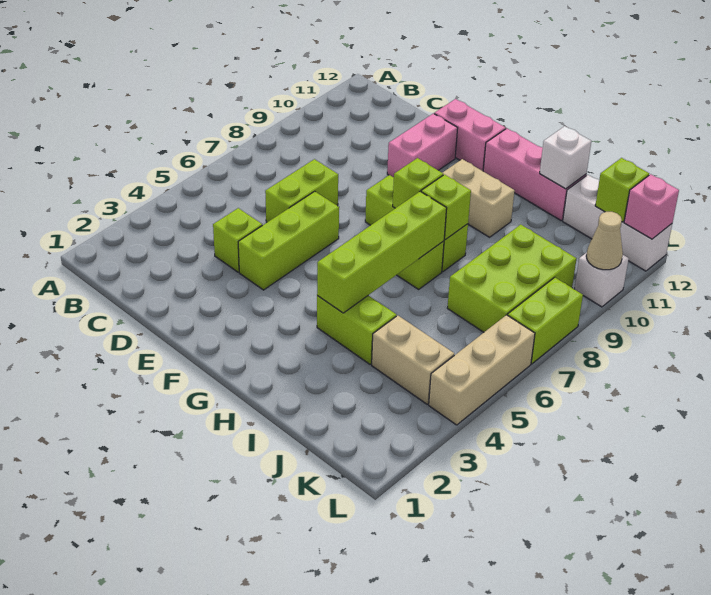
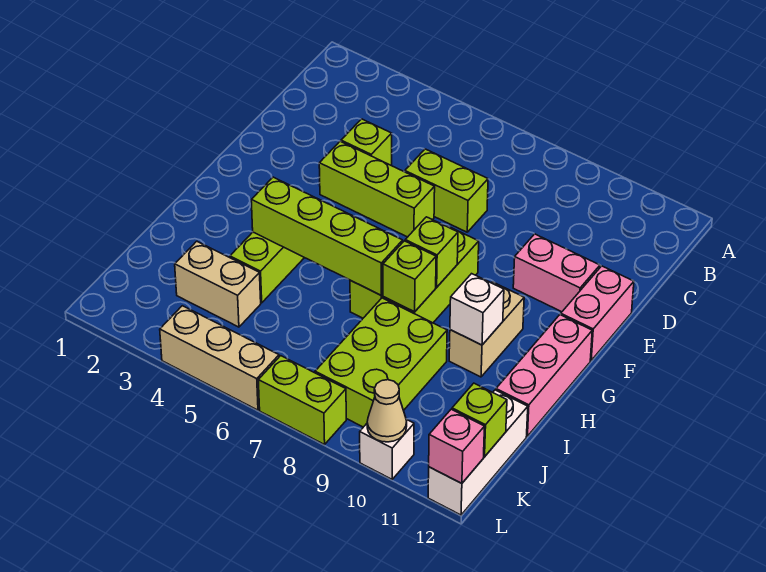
white 1x1 brick [540,126,591,189] -> white 1x1 brick moved to [450,274,504,345]
tan 1x2 brick [372,316,454,404] -> tan 1x2 brick turned to [175,241,261,327]
lime 2x3 brick [447,225,576,332] -> lime 2x3 brick turned to [315,298,447,427]

